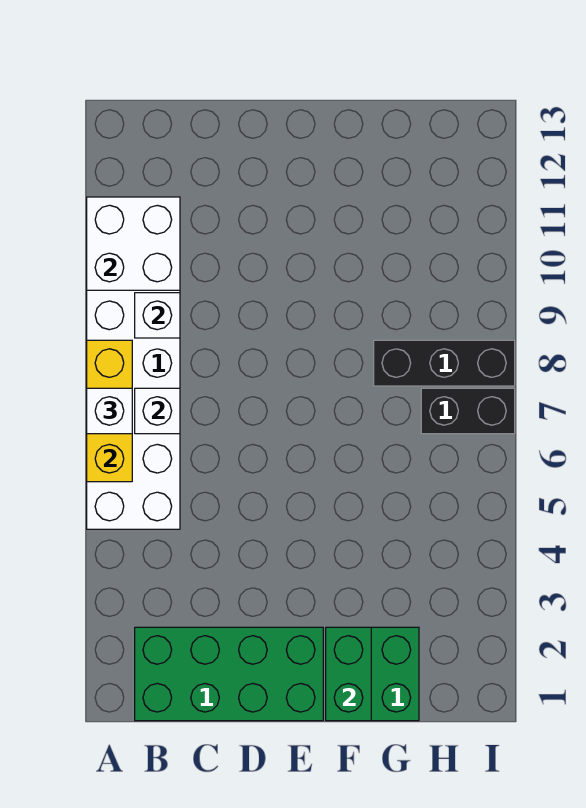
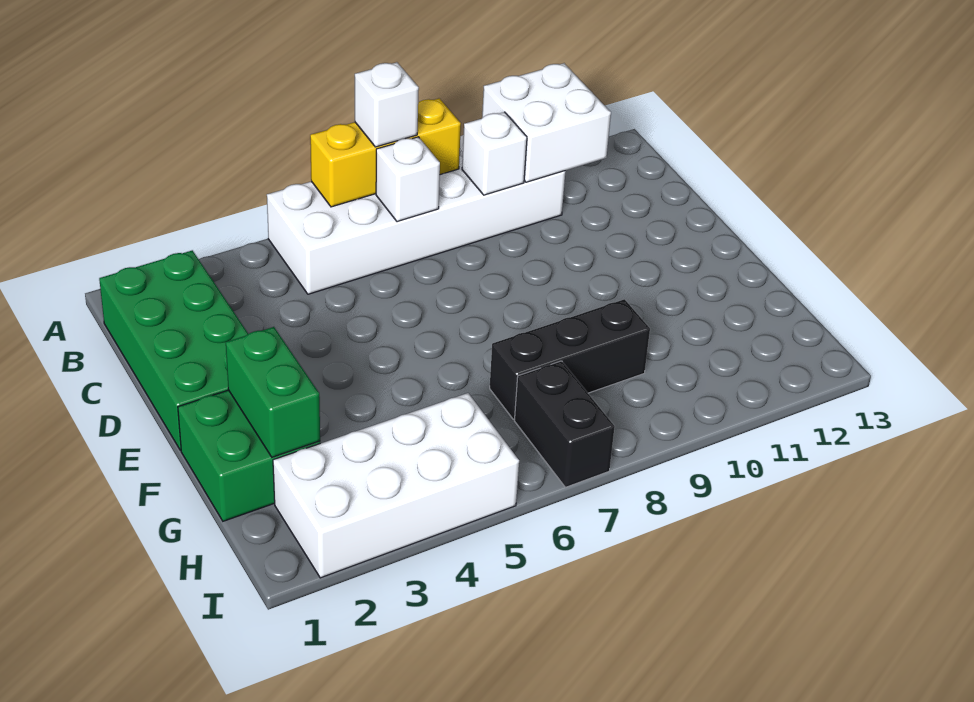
green 1x2 brick [326,627,371,721] -> green 1x2 brick turned to [226,327,320,457]
black 1x3 brick [374,340,515,386] -> black 1x3 brick turned to [490,299,650,419]
none -> white 2x4 brick [273,393,519,578]

